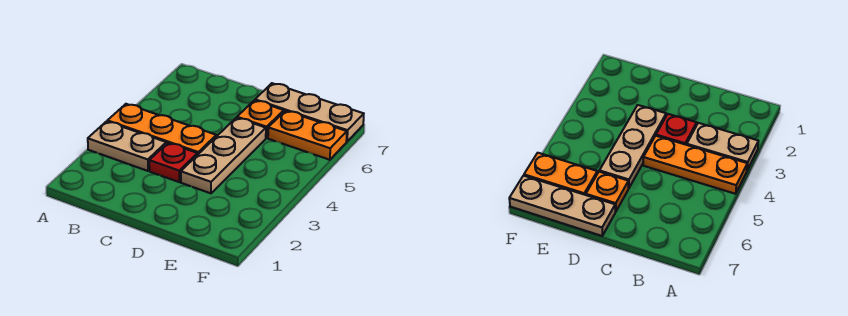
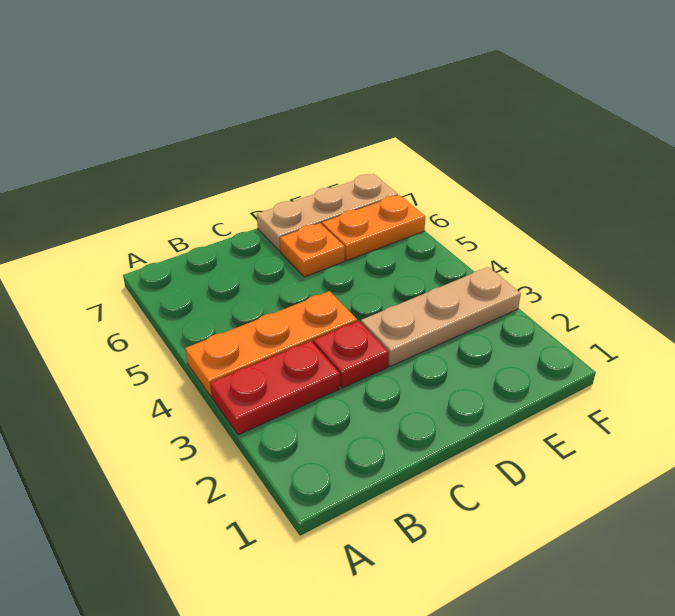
tan 1x2 plate [88,121,166,171] -> red 1x2 plate [210,341,340,435]
tan 1x3 plate [181,118,266,193] -> tan 1x3 plate turned to [361,267,521,366]

